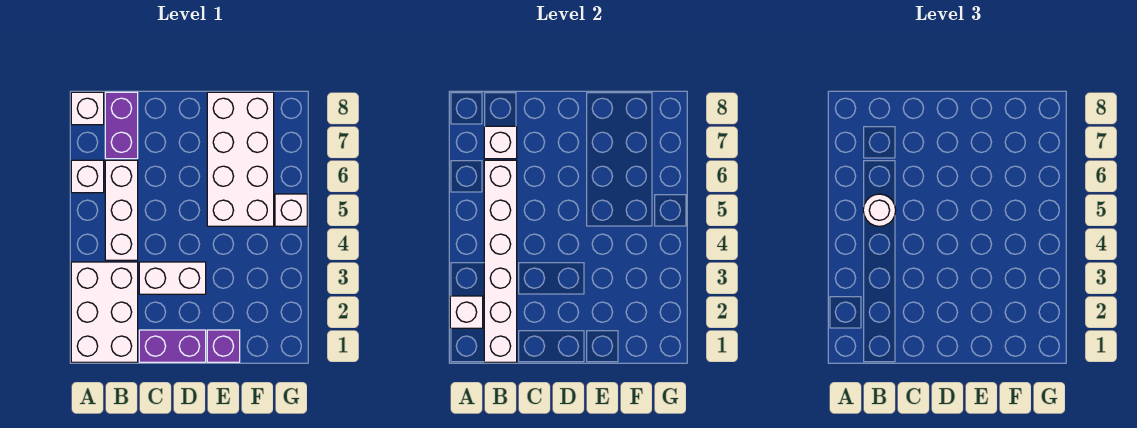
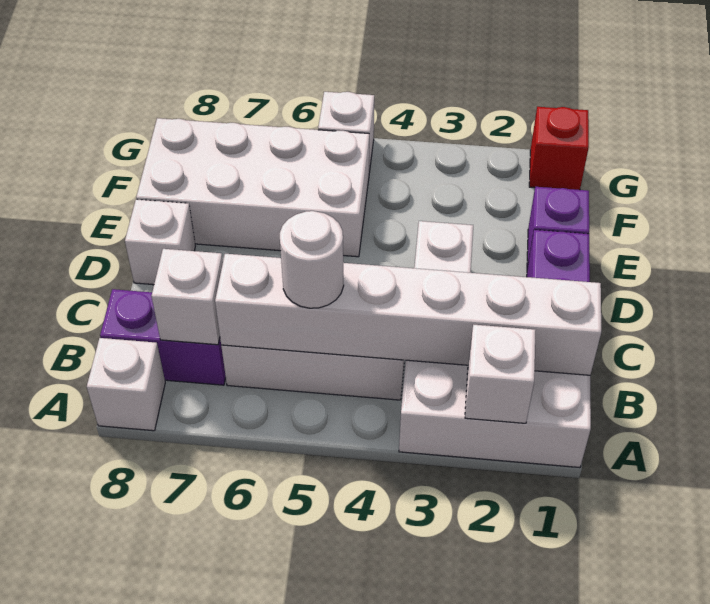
white 1x1 brick [71,160,104,193] -> white 1x1 brick moved to [125,199,195,285]
none -> red 1x1 brick [529,107,589,190]

